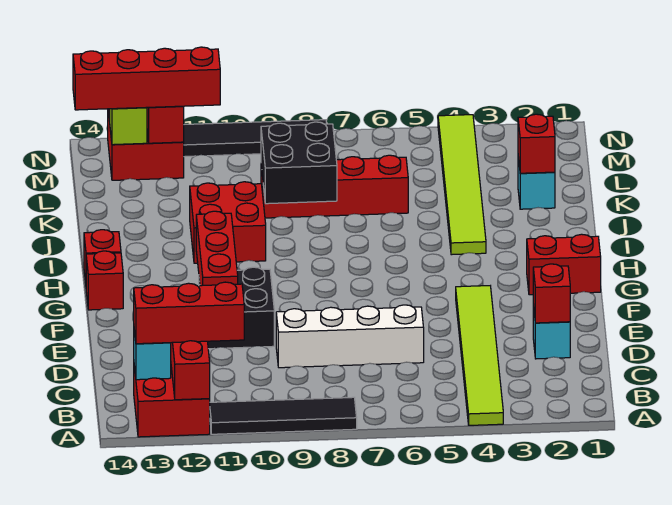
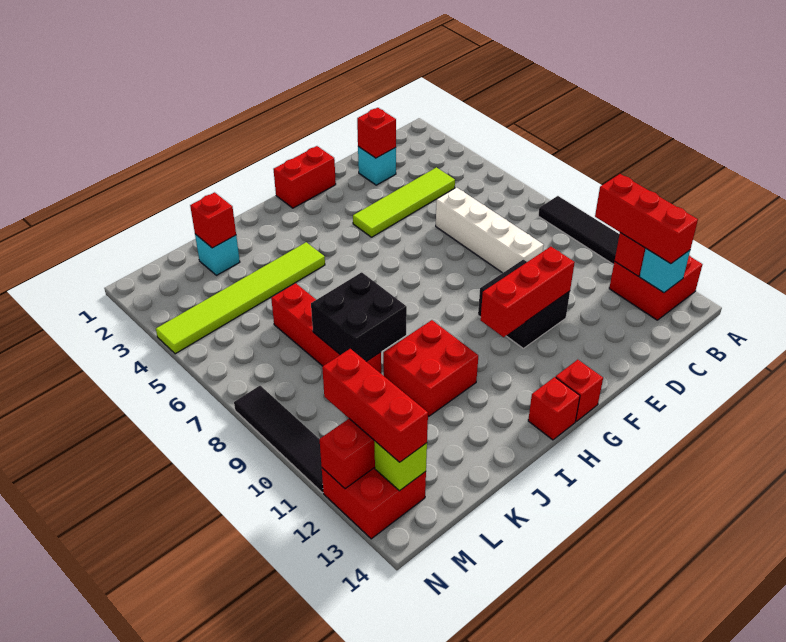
lime 1x6 tile [456,286,503,425] -> lime 1x4 tile [353,167,455,237]
red 1x2 brick [527,234,601,295] -> red 1x2 brick turned to [273,146,336,208]
red 1x4 brick [73,47,220,110] -> red 1x3 brick [322,349,428,462]

